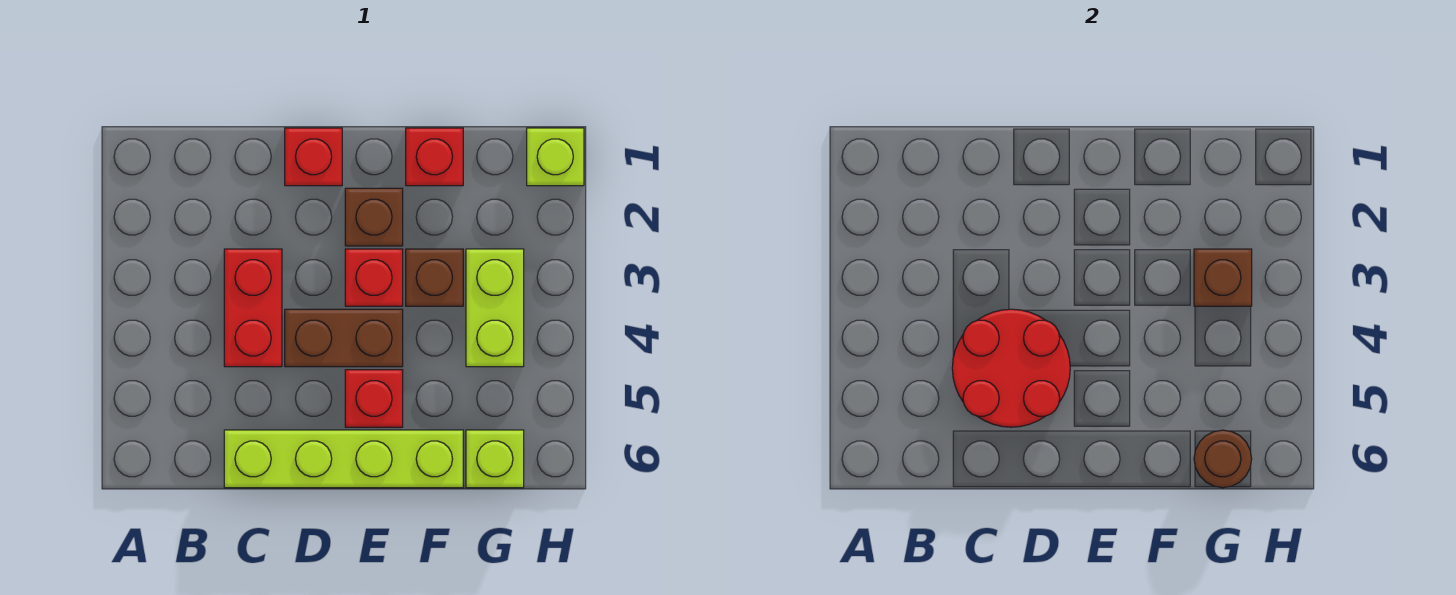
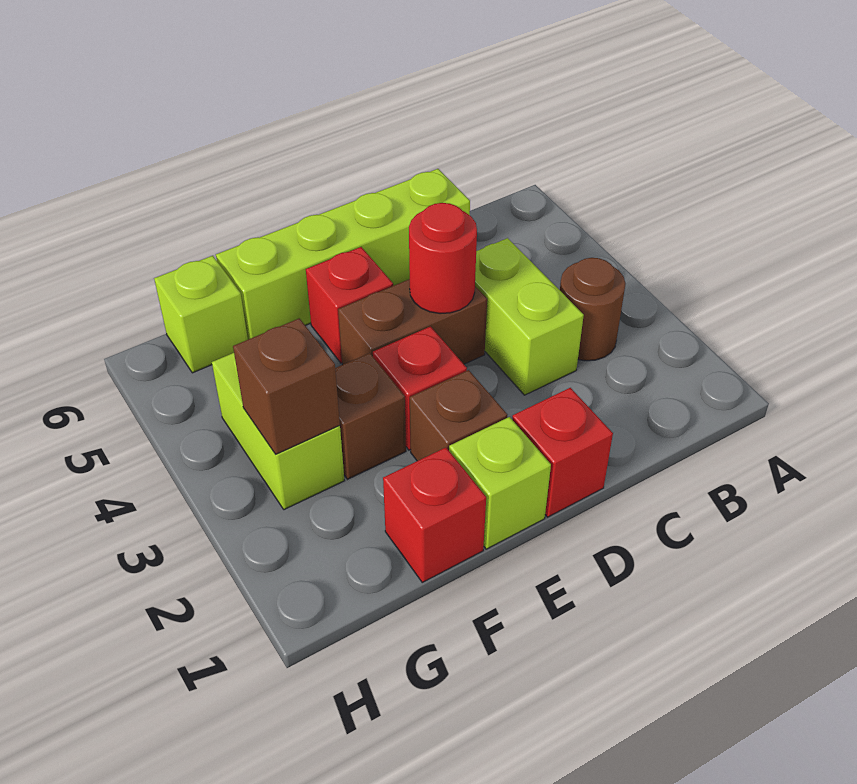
red 1x2 brick [224,249,282,367] -> lime 1x2 brick [475,238,584,395]
red 2x2 round brick [952,309,1070,427] -> red 1x1 round brick [409,203,477,314]
brown 1x1 round brick [1194,430,1252,488] -> brown 1x1 round brick moved to [560,258,626,361]
lime 1x1 brick [527,128,584,186] -> lime 1x1 brick moved to [449,417,551,549]

